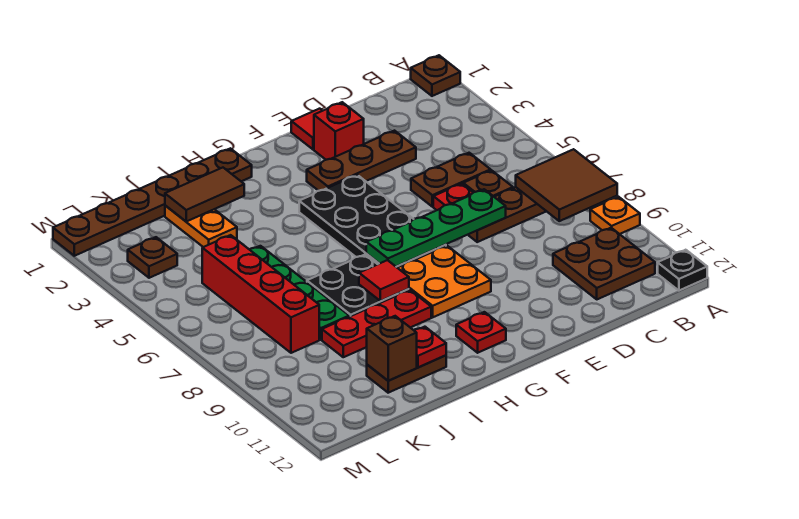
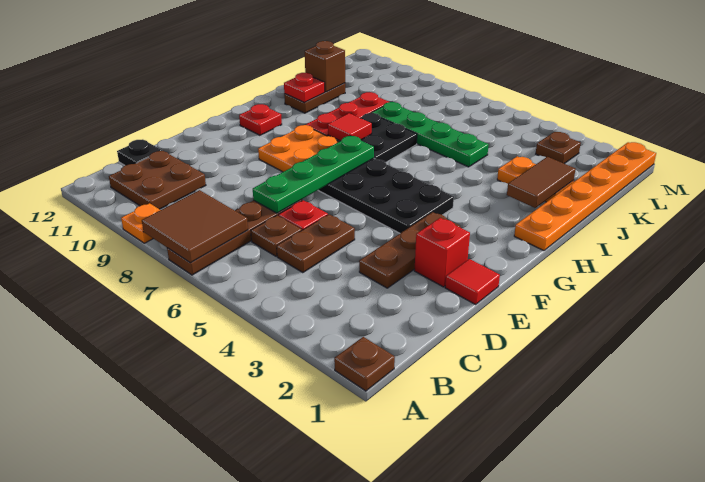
black 1x1 plate [658,250,707,291] -> black 1x1 plate moved to [117,139,162,165]
brown 1x6 plate [53,148,252,256] -> orange 1x6 plate [514,142,656,251]
red 1x4 brick [202,235,319,353] -> none

